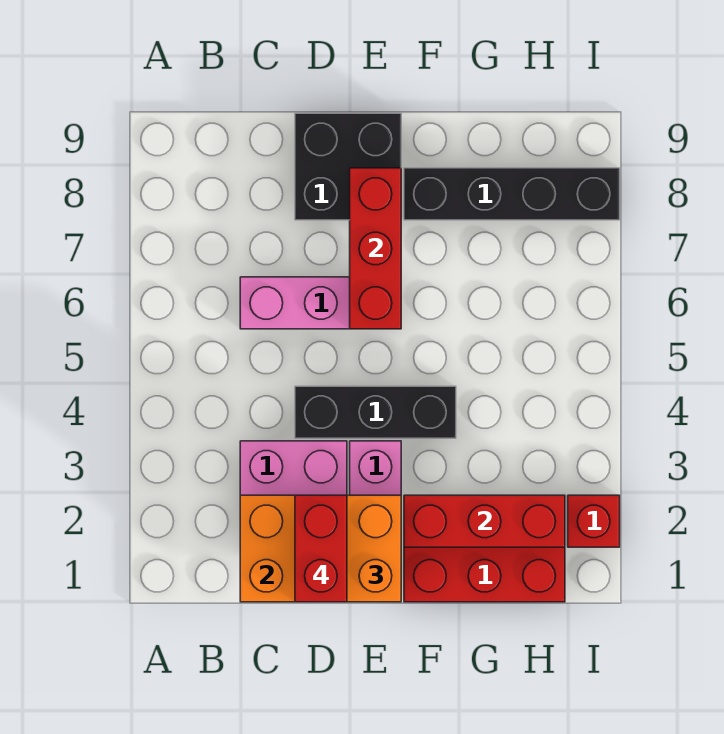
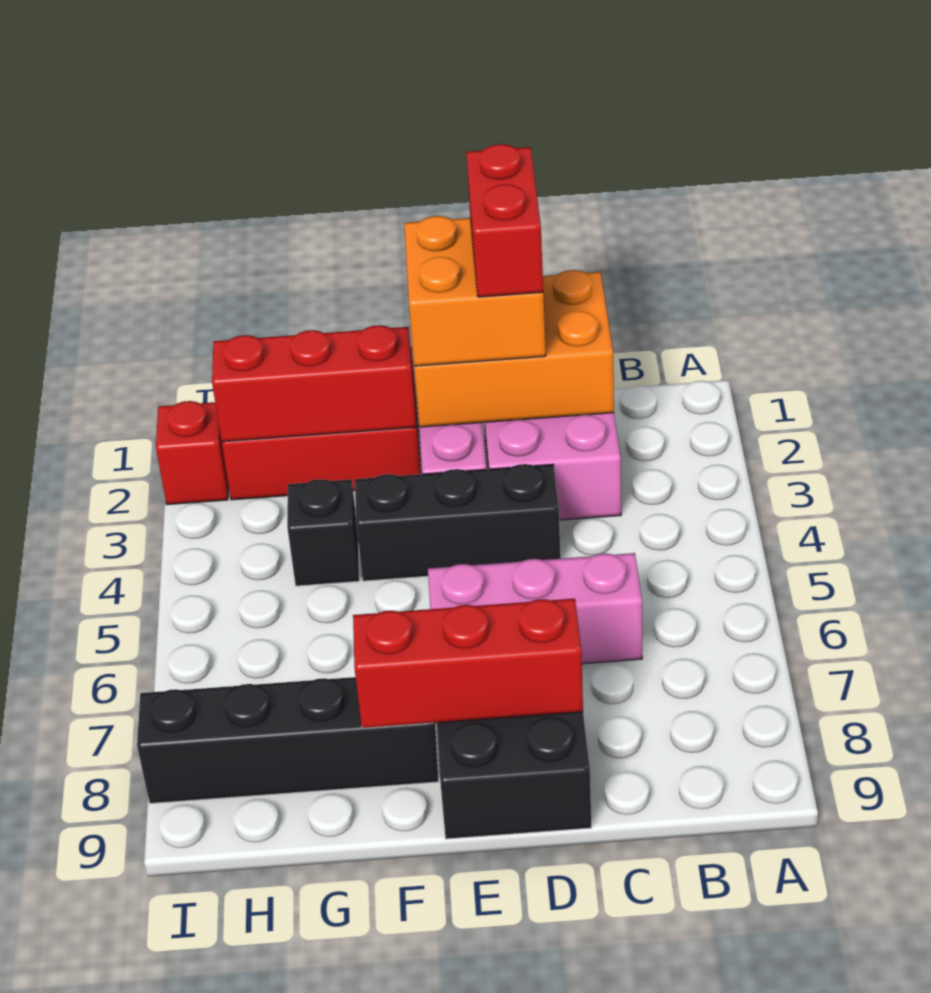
red 1x3 brick [350,168,401,329] -> red 1x3 brick turned to [353,599,583,728]
none -> black 1x1 brick [287,479,360,586]

